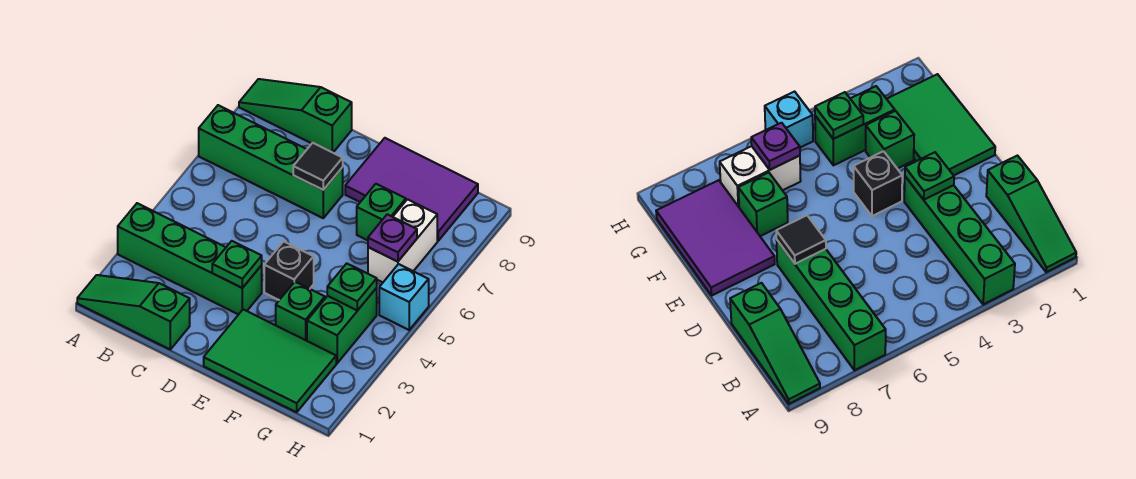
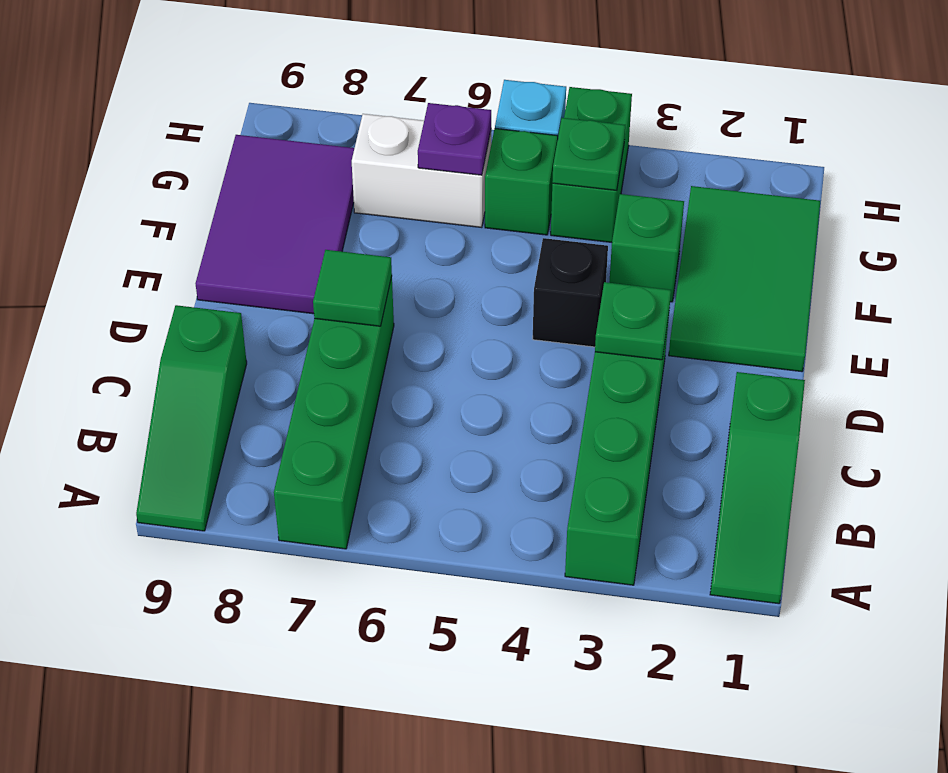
black 1x1 tile [293,143,343,190] -> green 1x1 tile [313,250,392,326]
green 1x1 brick [357,184,406,240] -> green 1x1 brick moved to [485,129,558,235]
green 1x2 brick [307,288,377,363] -> green 1x2 brick turned to [551,87,632,242]

